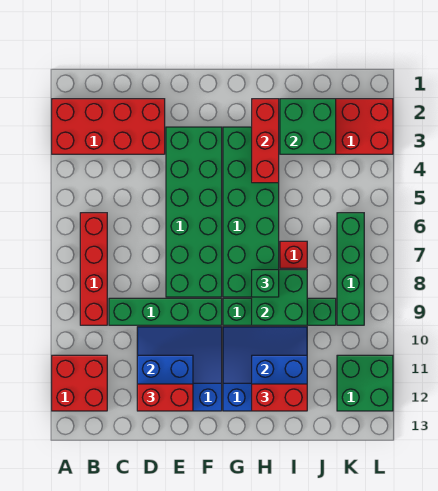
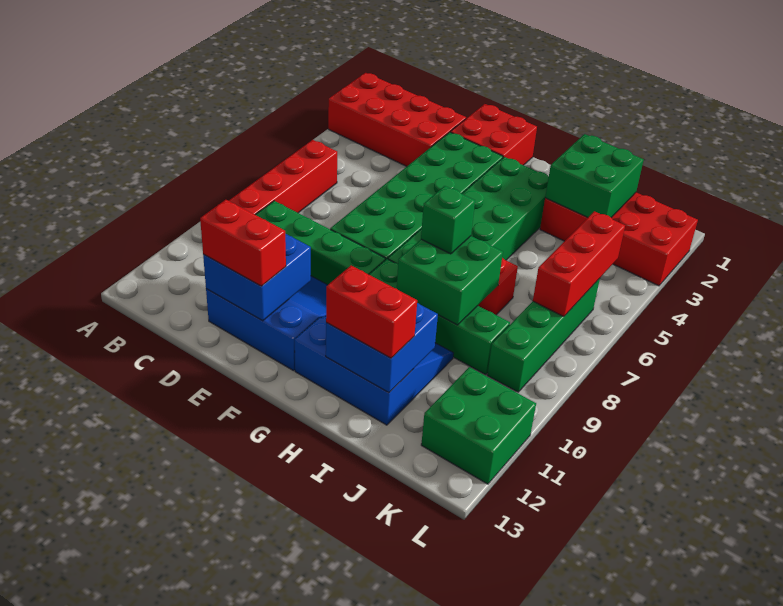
red 2x2 brick [52,355,107,411] -> red 2x2 brick moved to [451,104,537,165]
red 1x3 brick [252,99,279,183] -> red 1x3 brick moved to [533,211,625,317]

